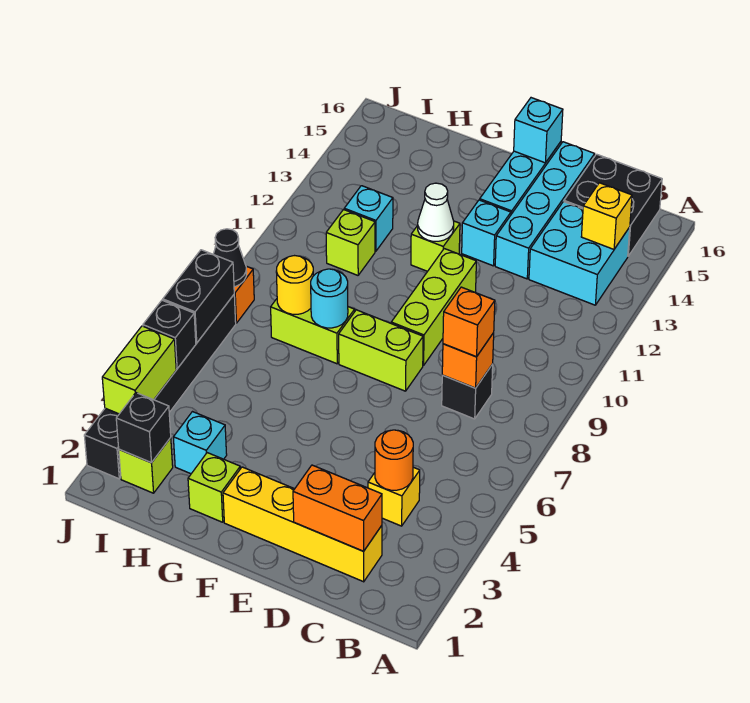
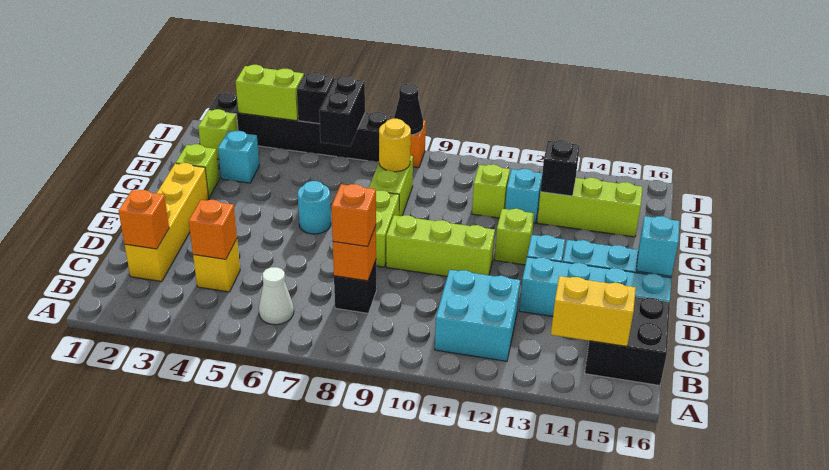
cyan 2x2 brick [529,202,630,305] -> cyan 2x2 brick moved to [435,270,520,361]
yellow 1x1 brick [581,183,632,249] -> yellow 1x2 brick [551,276,636,346]
orange 1x2 brick [293,465,382,551] -> orange 1x1 brick [119,190,169,249]
orange 1x1 round brick [375,430,413,490] -> orange 1x1 brick [189,200,237,259]
white 1x1 cone [417,183,454,241] -> white 1x1 cone moved to [259,267,294,325]
cyan 1x1 round brick [311,269,348,328] -> cyan 1x1 round brick moved to [298,181,331,234]
none -> lime 1x3 brick [537,178,643,237]
black 1x1 brick [116,393,171,463] -> black 1x1 brick moved to [541,140,580,196]
black 1x2 brick [163,250,234,343] -> black 1x2 brick turned to [319,76,365,146]

